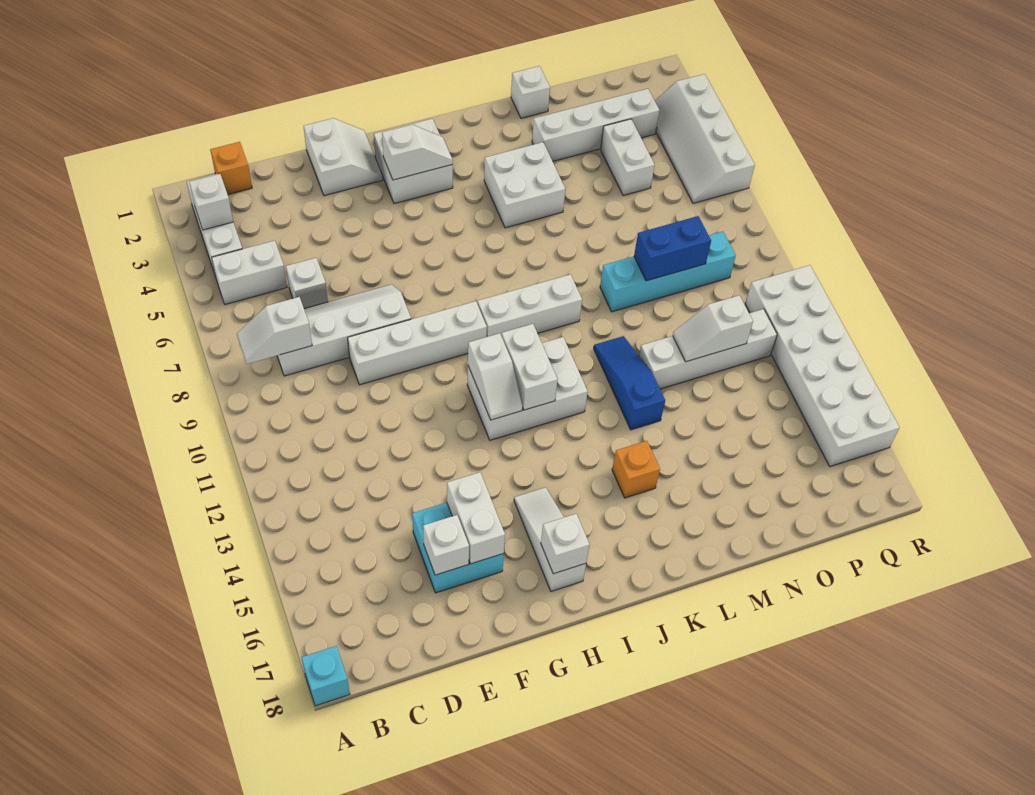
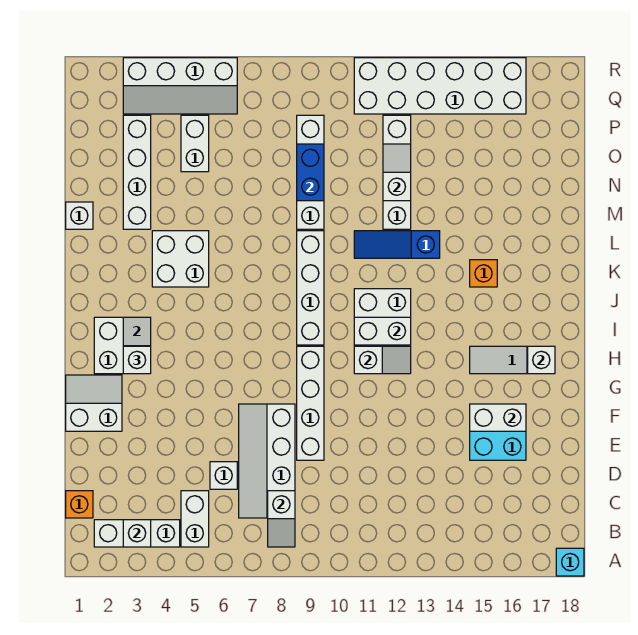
white 1x1 brick [423,515,469,575] -> white 1x1 brick moved to [123,346,151,374]
white 1x3 brick [477,274,582,337] -> white 1x4 brick [297,231,324,345]
cyan 1x4 brick [600,231,736,312] -> white 1x4 brick [297,115,324,229]
white 1x2 slope [673,295,753,362] -> white 1x2 slope turned to [383,144,411,201]
white 1x2 brick [601,119,655,196] -> white 1x2 brick turned to [181,115,209,172]

